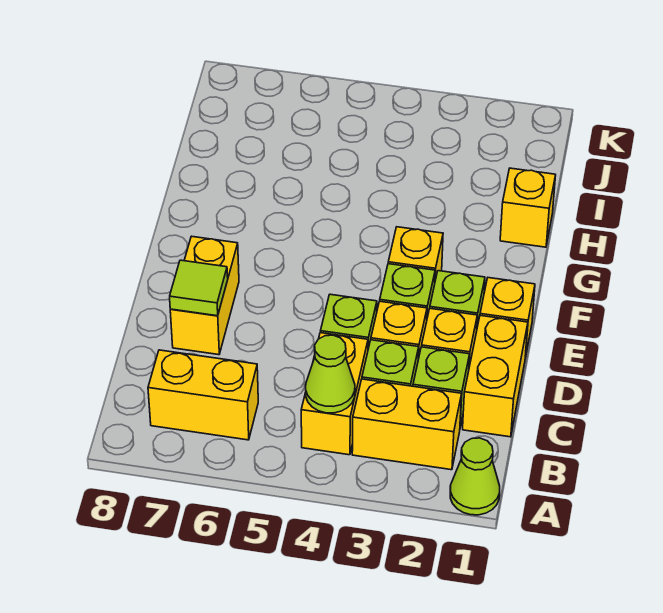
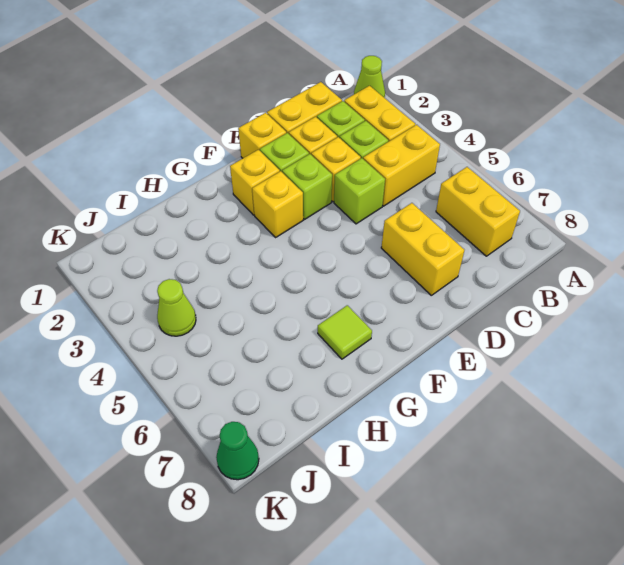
lime 1x1 cone [306,335,355,413] -> lime 1x1 cone moved to [157,279,196,336]
yellow 1x2 brick [170,236,239,355] -> yellow 1x2 brick turned to [381,203,464,295]
lime 1x1 tile [170,260,228,316] -> lime 1x1 tile moved to [318,305,372,359]
yellow 1x1 brick [500,168,556,247] -> yellow 1x1 brick moved to [230,150,280,215]
none -> green 1x1 cone [216,422,259,480]

